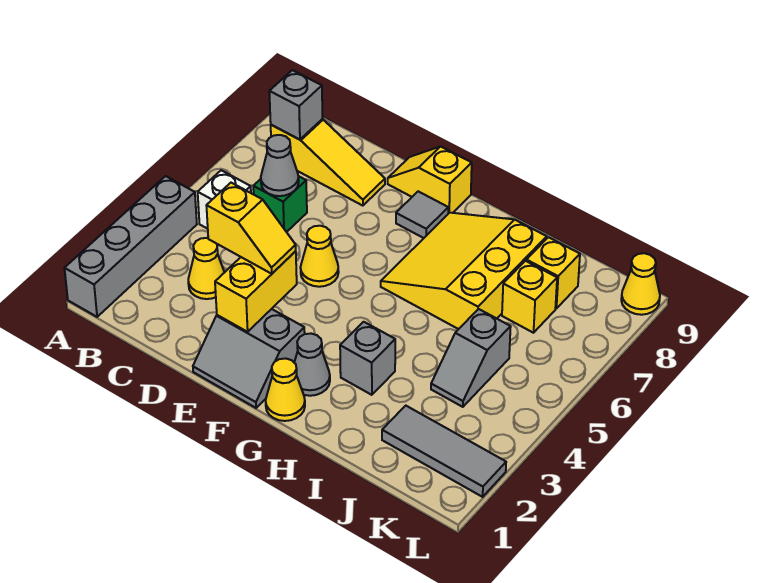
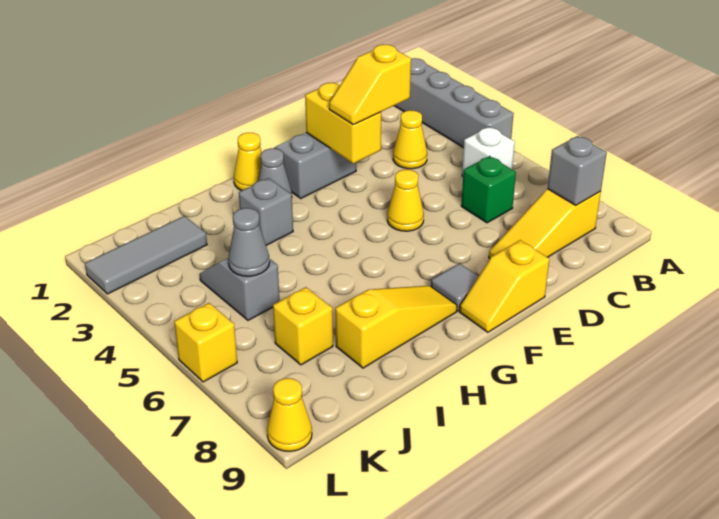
grey 1x1 cone [261,135,299,196] -> grey 1x1 cone moved to [228,208,270,276]
yellow 1x2 slope [388,146,472,214] -> yellow 1x2 slope turned to [459,240,549,332]
yellow 3x3 slope [381,213,547,329] -> yellow 1x3 slope [335,286,457,368]
yellow 1x1 brick [526,237,580,308] -> yellow 1x1 brick moved to [174,303,237,382]

